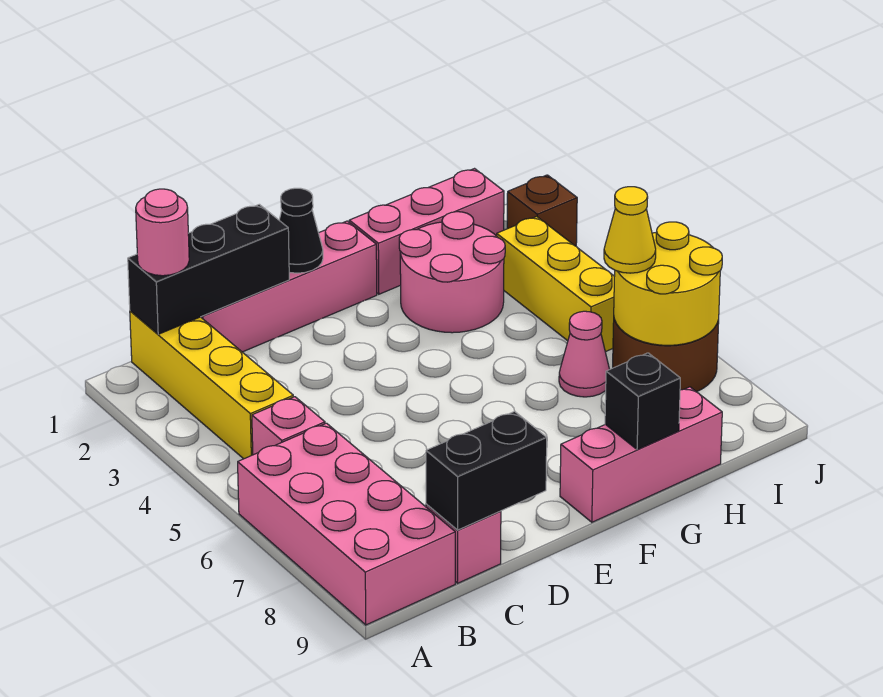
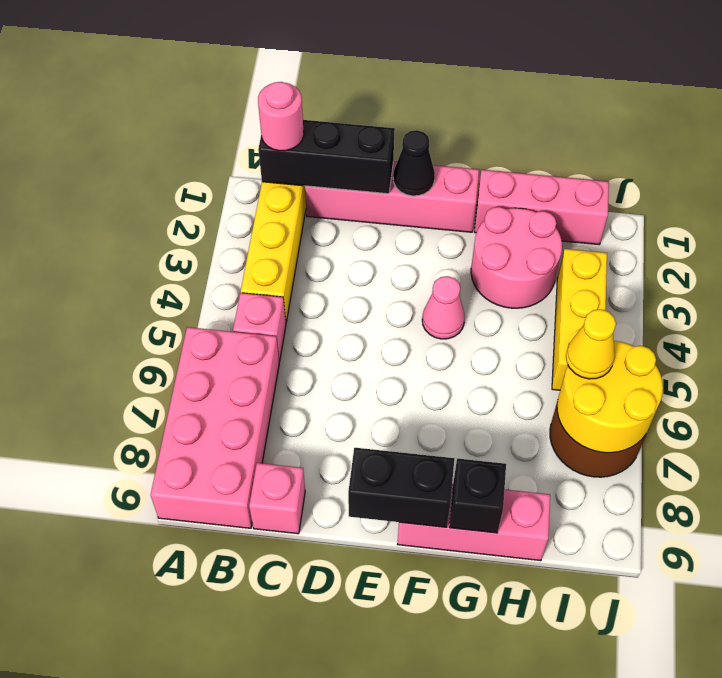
black 1x2 brick [426,411,547,530] -> black 1x2 brick moved to [348,448,455,527]
pink 1x1 cone [559,311,610,397] -> pink 1x1 cone moved to [422,276,465,339]
brown 1x1 brick [507,175,577,246] -> none

